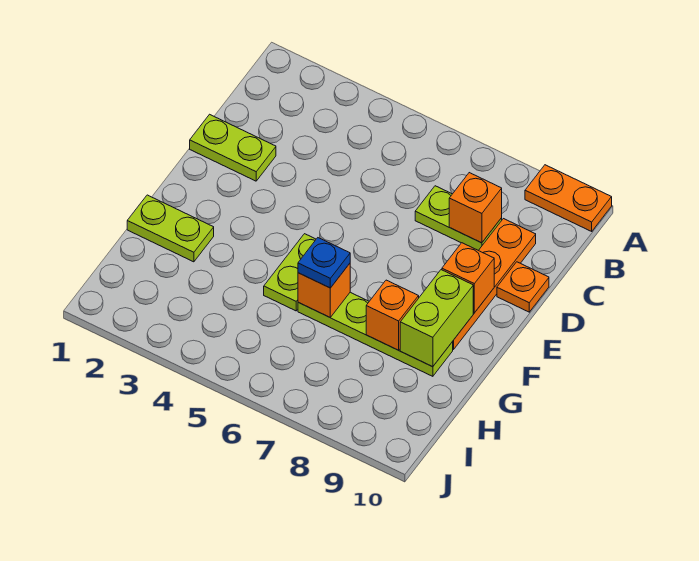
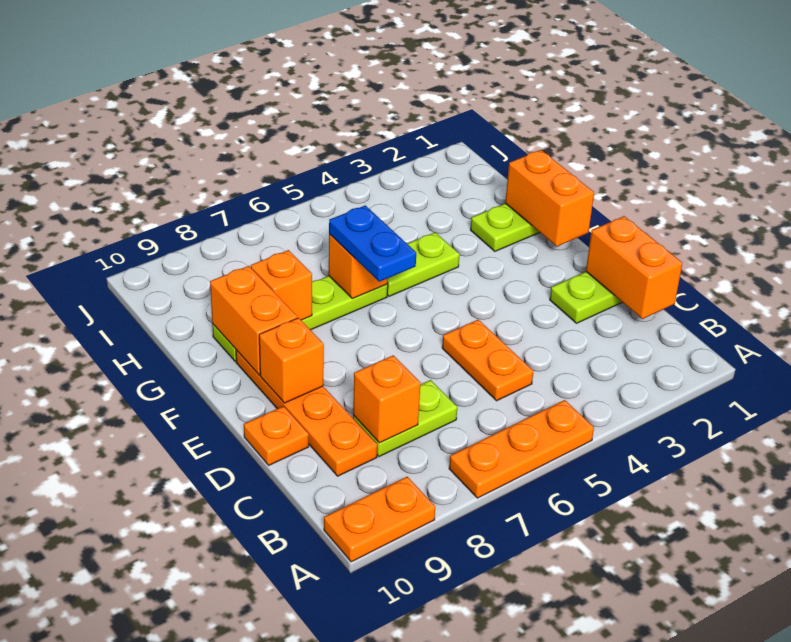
none -> orange 1x3 plate [449,400,594,498]
none -> orange 1x2 brick [586,216,683,319]
none -> orange 1x2 plate [442,320,533,401]
none -> orange 1x2 brick [505,150,594,246]
lime 1x2 plate [264,234,316,311] -> lime 1x2 plate turned to [387,232,460,296]
lime 1x2 brick [400,270,473,367] -> orange 1x2 brick [210,266,297,375]
blue 1x1 plate [298,238,350,288] -> blue 1x2 plate [329,205,416,282]

